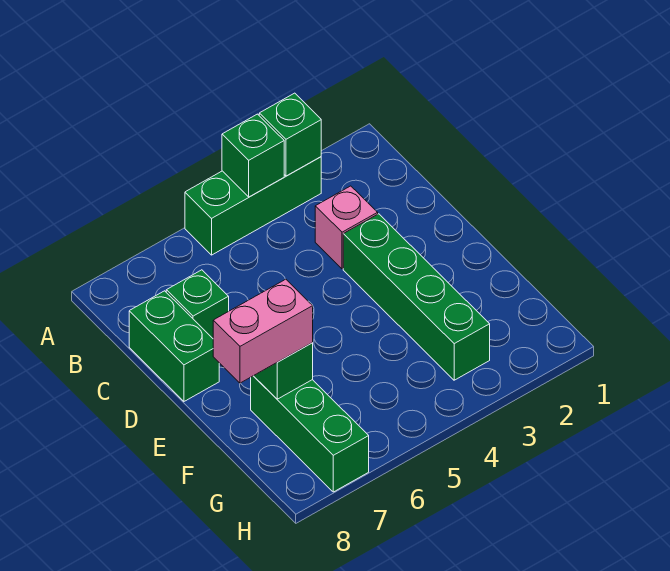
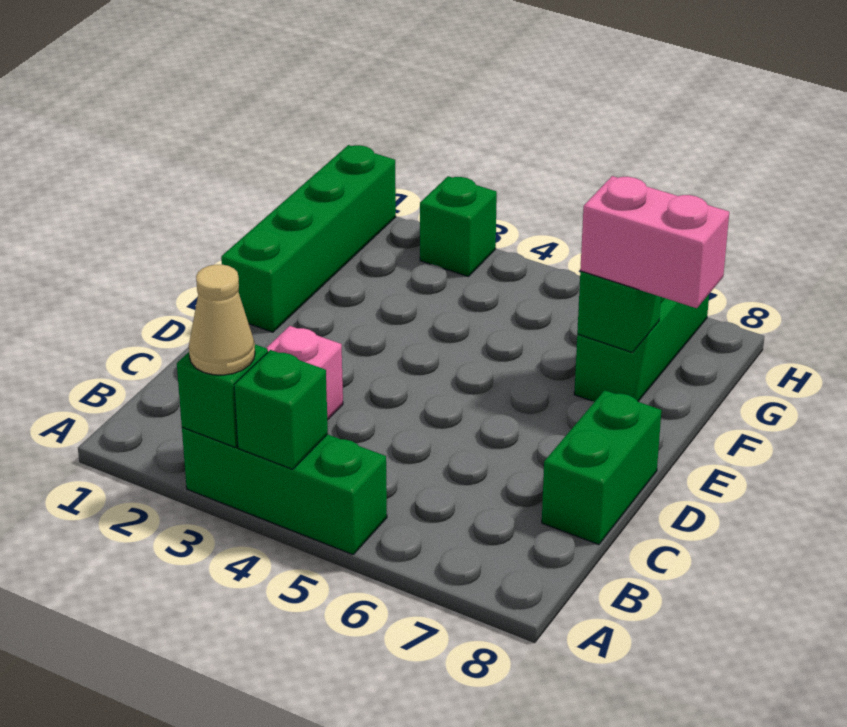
none -> tan 1x1 cone [189,265,255,375]
green 1x1 brick [166,270,229,338] -> green 1x1 brick moved to [420,176,497,276]
green 1x4 brick [343,214,490,380] -> green 1x4 brick moved to [221,145,396,332]

